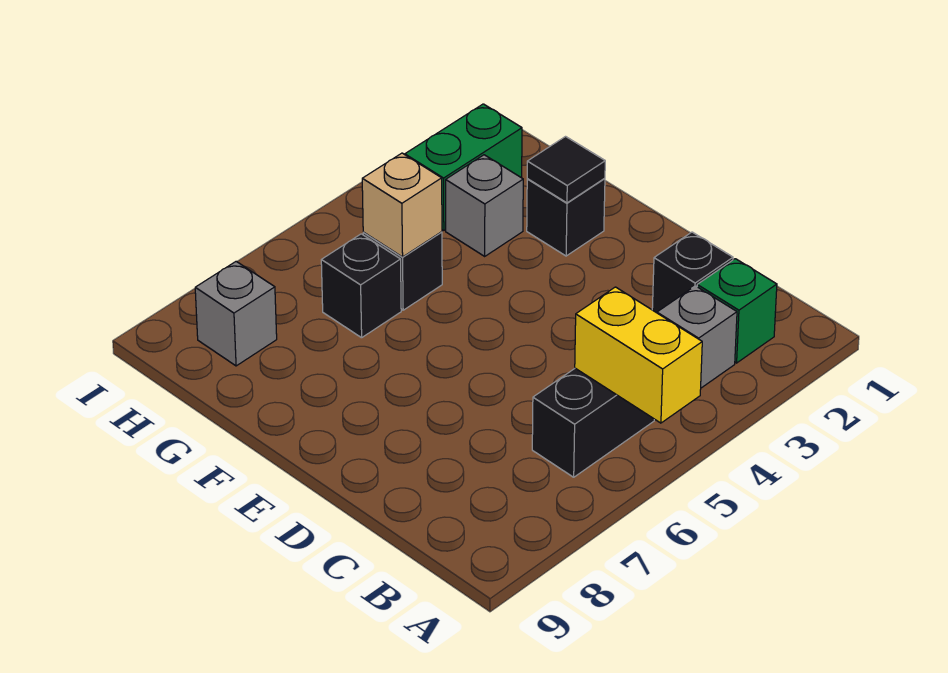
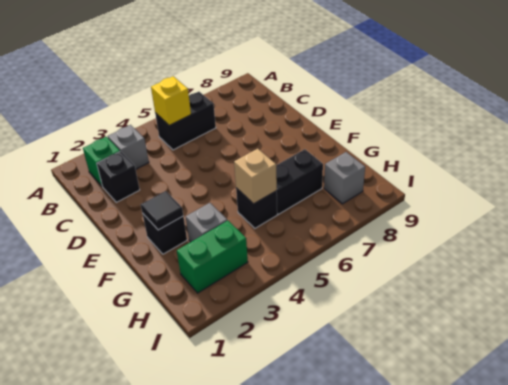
yellow 1x2 brick [575,287,702,423] -> yellow 1x1 brick [151,76,191,125]
black 1x1 brick [321,234,401,338] -> black 1x2 brick [276,149,323,214]

